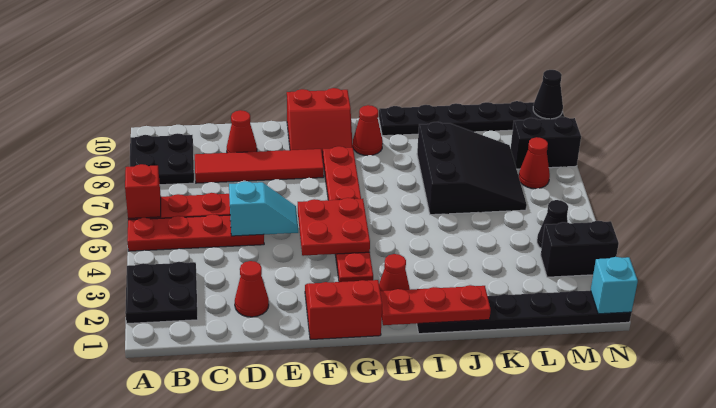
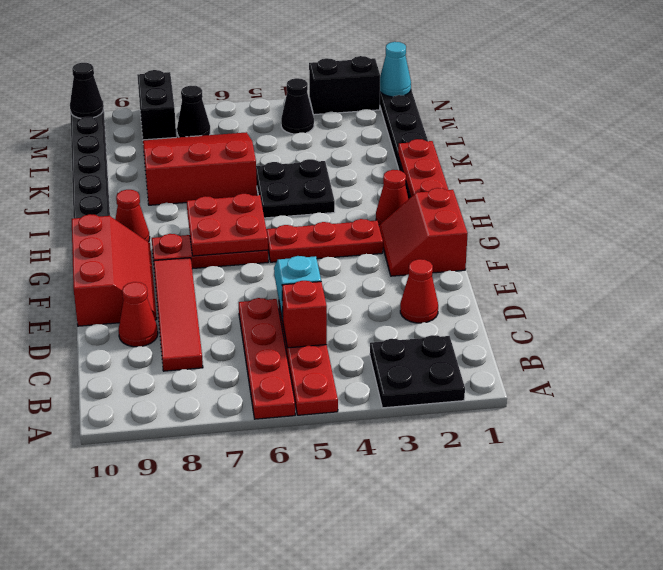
red 1x1 brick [125,164,161,219] -> red 1x1 brick moved to [282,281,327,348]
black 2x2 plate [130,133,194,185] -> black 2x2 plate moved to [256,159,335,218]
red 2x2 plate [298,198,370,256] -> red 2x2 plate moved to [187,194,268,256]
red 2x2 slope [287,88,353,157] -> red 2x3 slope [72,214,157,326]
black 3x3 slope [417,122,527,215] -> red 3x3 slope [143,132,257,205]
black 1x2 brick [541,221,619,277] -> black 1x2 brick turned to [309,56,380,115]
red 1x1 cone [519,137,550,189] -> black 1x1 cone [177,86,210,137]
cyan 1x1 brick [591,257,638,314] -> cyan 1x1 cone [380,42,411,97]

